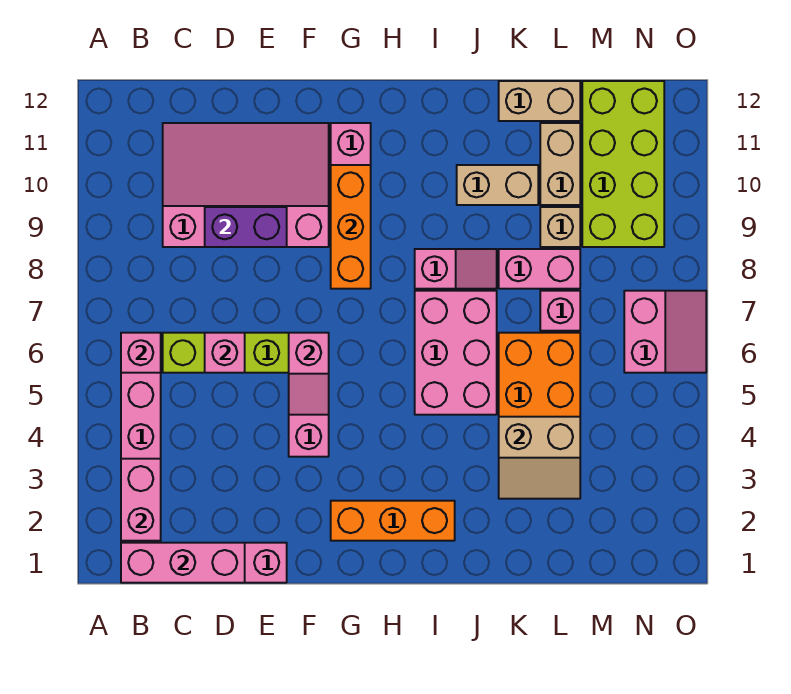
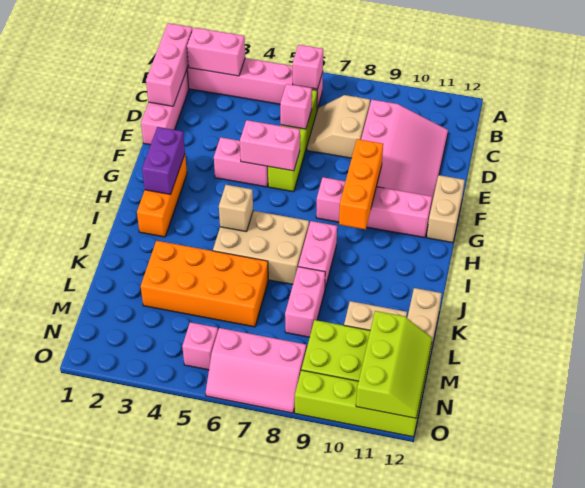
purple 1x2 brick [205,207,287,247] -> purple 1x2 brick moved to [142,127,185,194]
pink 1x2 slope [289,333,329,415] -> pink 1x2 brick [240,120,300,171]
orange 1x3 brick [331,165,371,289] -> orange 1x3 brick turned to [339,139,383,229]
pink 2x3 brick [415,291,497,415] -> tan 2x3 brick [213,211,309,284]
pink 1x2 slope [415,249,497,289] -> pink 1x2 brick [298,221,337,288]
tan 1x2 brick [457,165,538,205] -> tan 1x2 brick moved to [427,175,465,243]
tan 2x2 slope [499,417,580,499] -> tan 2x2 slope moved to [307,95,370,158]
pink 1x1 brick [540,291,580,331] -> pink 1x1 brick moved to [182,322,218,370]
tan 1x1 brick [540,207,580,247] -> tan 1x1 brick moved to [219,185,253,232]
none -> lime 2x3 slope [356,311,432,418]
pink 2x2 slope [624,291,706,373] -> pink 2x3 slope [206,328,306,413]
none -> lime 1x4 brick [295,370,421,437]

